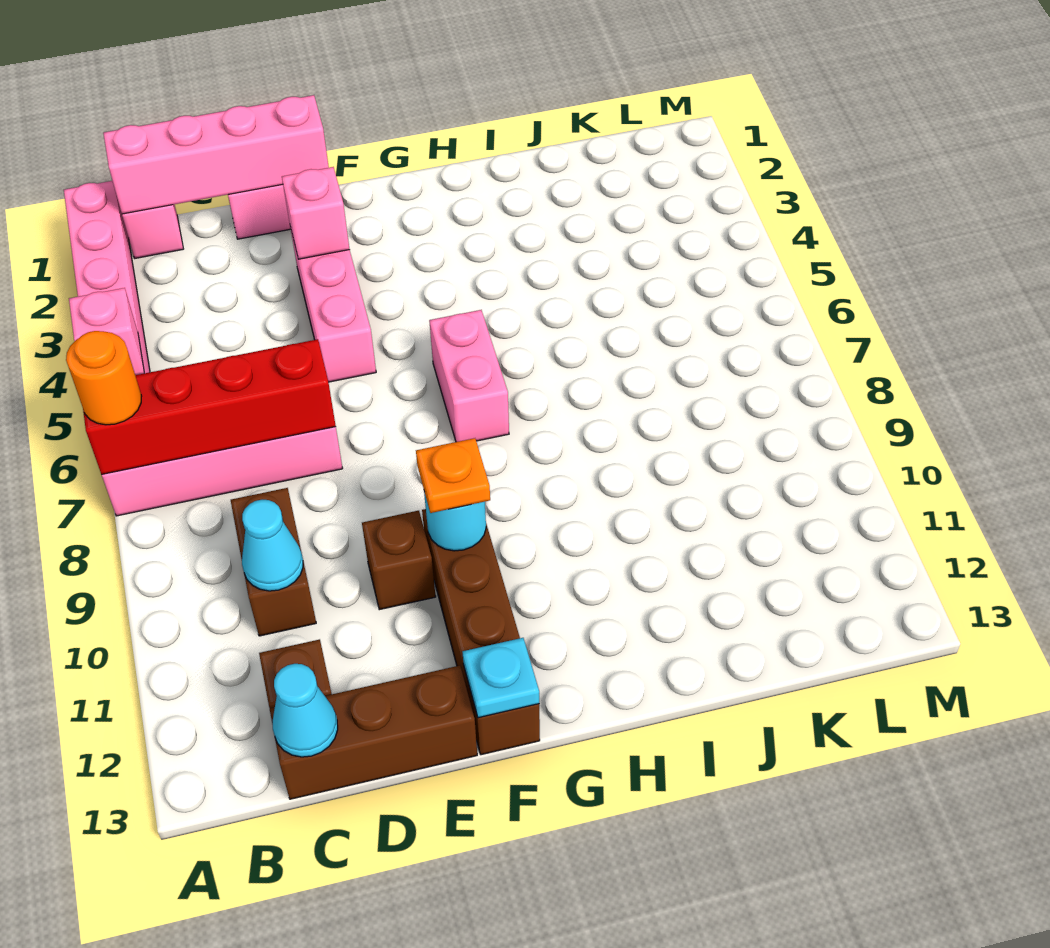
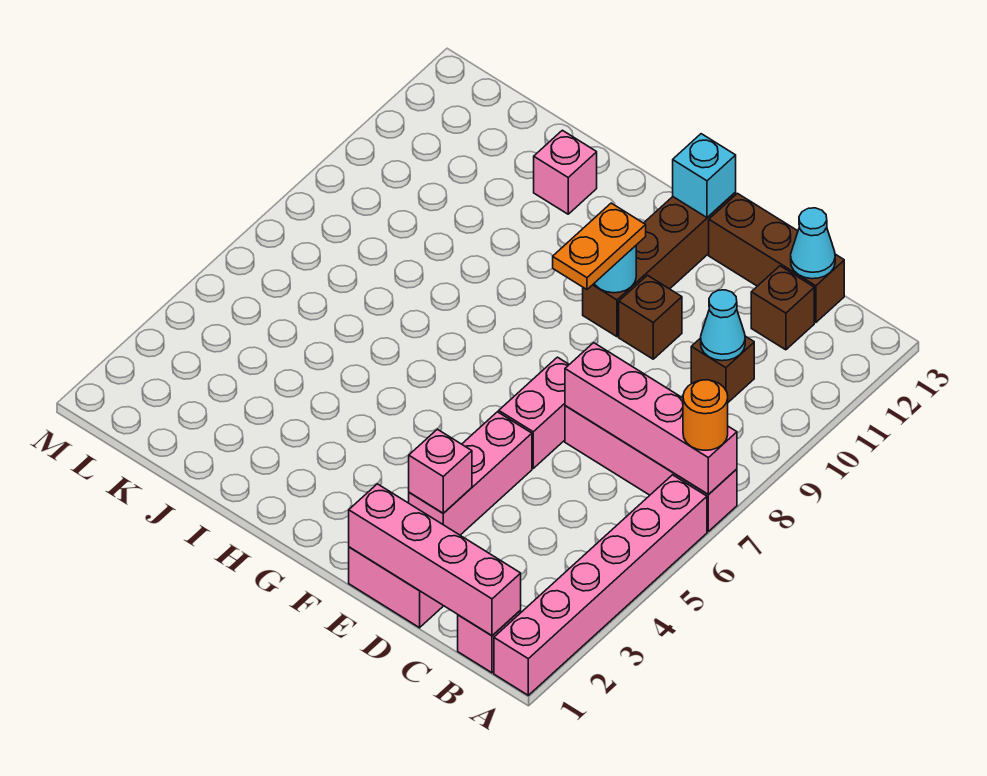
pink 1x1 brick [69,288,144,375] -> pink 1x1 brick moved to [534,130,597,214]
red 1x4 brick [83,339,336,474] -> pink 1x4 brick [565,343,737,495]
brown 1x2 brick [231,488,316,636] -> brown 1x1 brick [691,336,754,402]
orange 1x1 plate [416,438,490,513] -> orange 1x2 plate [553,203,646,289]
cyan 1x1 plate [463,638,539,718] -> cyan 1x1 brick [673,134,736,217]
pink 1x2 brick [429,310,509,442] -> pink 1x2 brick moved to [499,357,569,468]

